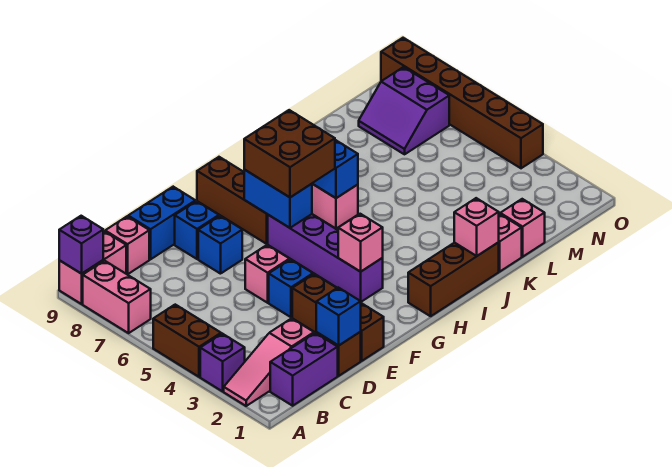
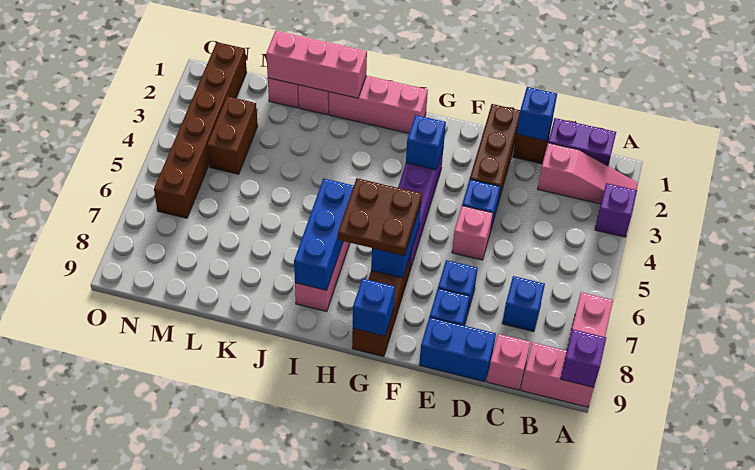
brown 1x2 brick [153,305,221,377] -> brown 1x2 brick moved to [207,96,258,174]
none -> blue 1x1 brick [502,276,545,332]
pink 1x1 brick [338,214,383,272] -> blue 1x1 brick [406,115,446,170]
brown 2x2 brick [244,110,335,197] -> brown 2x2 plate [338,178,422,256]
none -> blue 1x1 brick [353,278,395,336]
brown 1x3 brick [408,243,499,316] -> pink 1x3 brick [329,76,428,133]
pink 1x1 brick [454,198,499,256] -> pink 1x3 brick [266,31,367,98]
purple 2x2 slope [359,67,449,154] -> none
brown 1x6 brick [381,38,543,168] -> brown 1x6 brick moved to [154,42,247,218]

